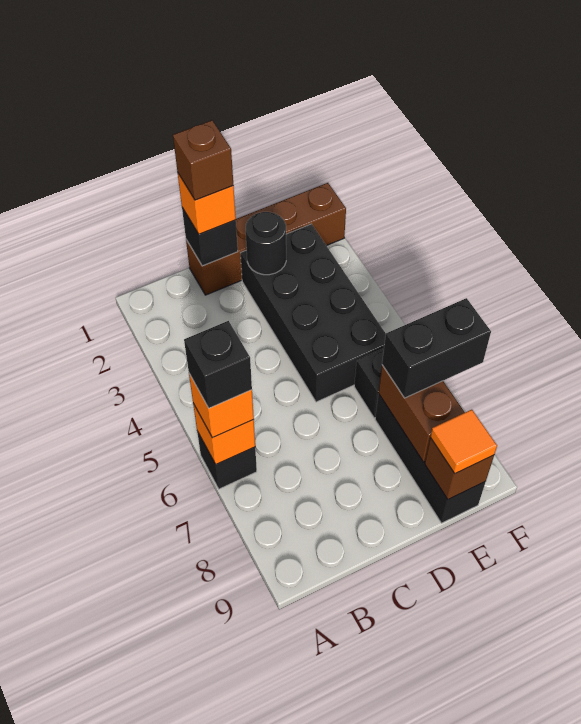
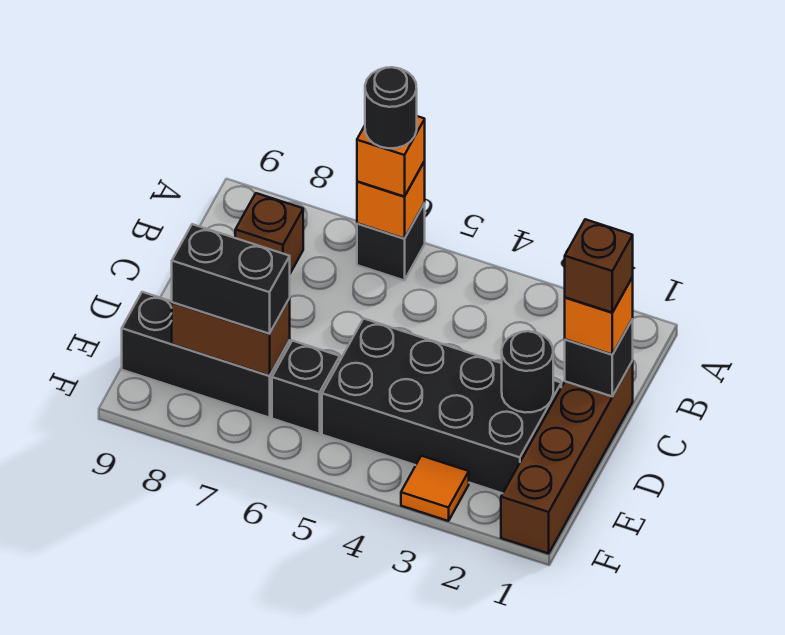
black 1x1 brick [184,321,252,408] -> black 1x1 round brick [365,67,417,148]
black 1x2 brick [382,298,491,398] -> black 1x2 brick turned to [172,224,290,334]
brown 1x1 brick [425,438,494,499] -> brown 1x1 brick moved to [235,193,303,273]
orange 1x1 tile [430,410,497,474] -> orange 1x1 tile moved to [401,456,469,521]

